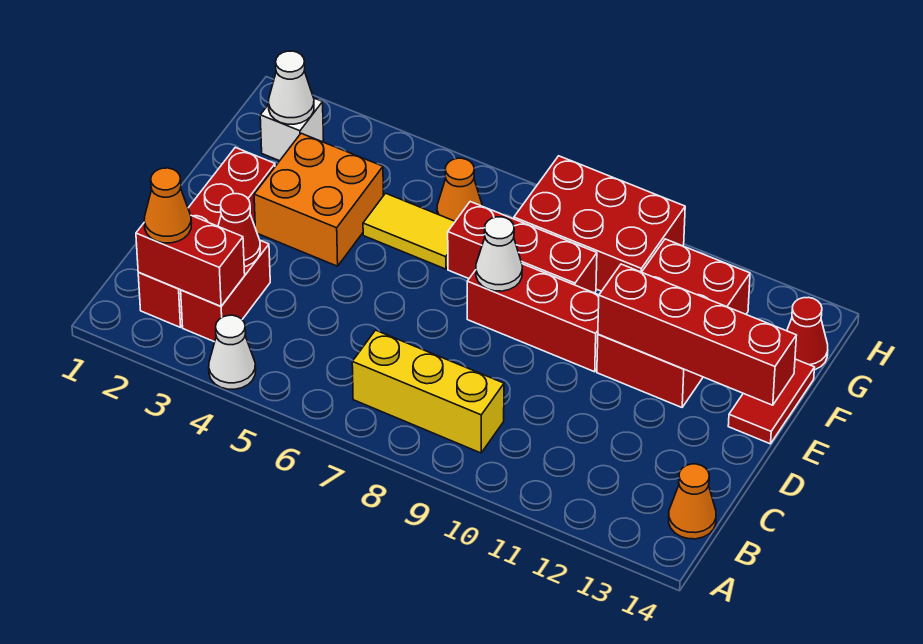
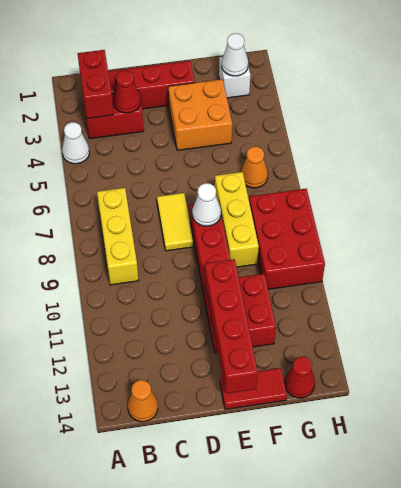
orange 1x1 cone [144,168,192,243] -> none
red 2x3 brick [597,239,750,407] -> red 2x2 brick [205,274,276,352]
yellow 1x2 tile [363,193,455,269] -> yellow 1x2 tile moved to [157,193,193,251]
red 1x3 brick [448,202,597,293] -> yellow 1x3 brick [215,172,259,267]

